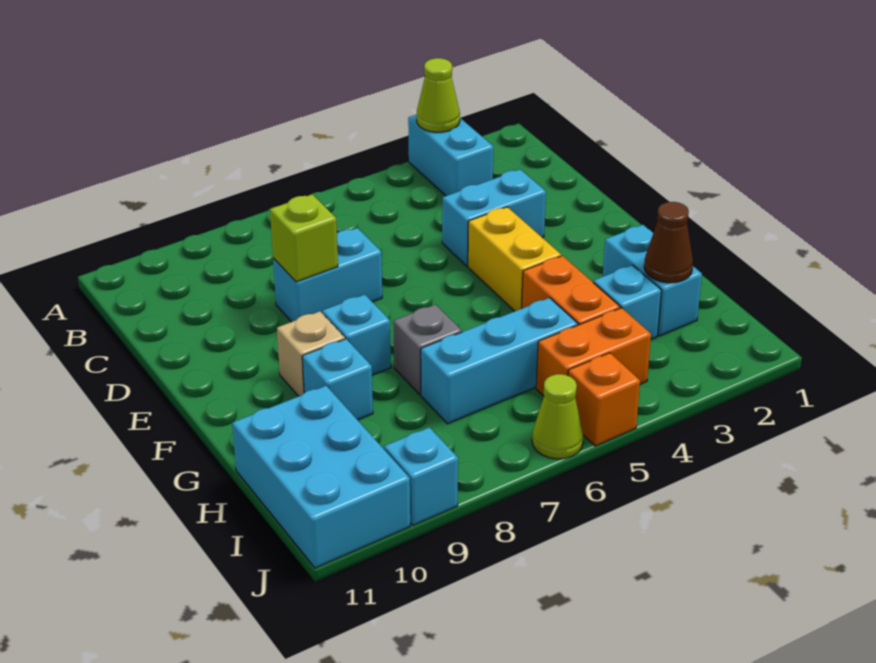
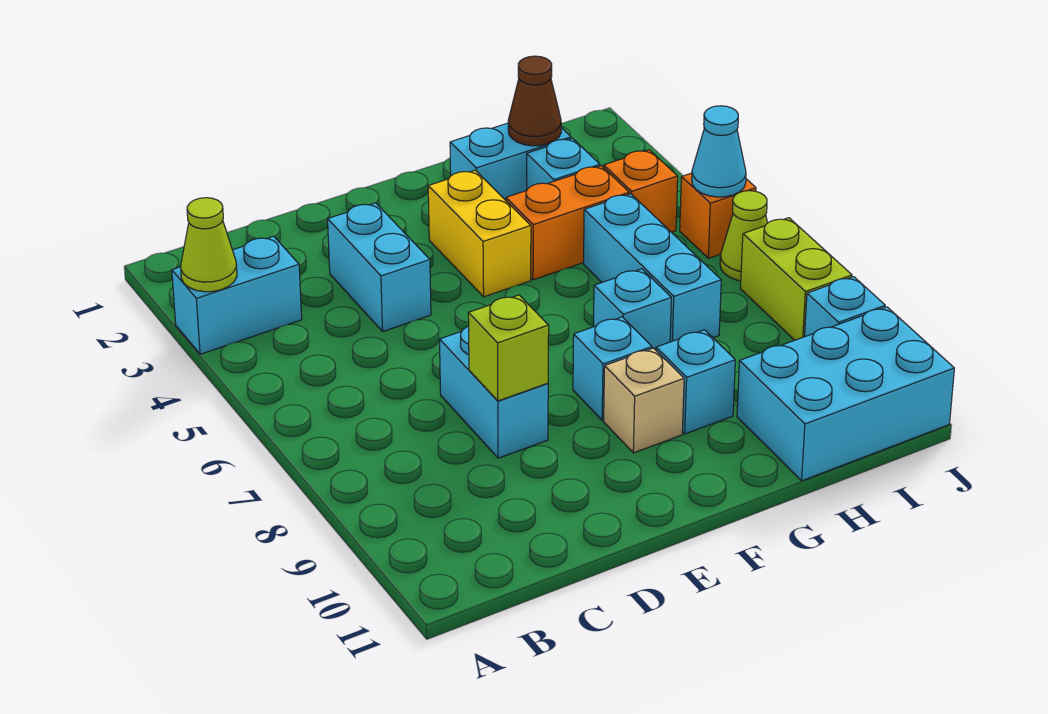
yellow 1x2 brick [468,207,561,311] -> yellow 1x2 brick turned to [428,170,531,297]
grey 1x1 brick [393,305,462,395] -> cyan 1x1 brick [593,269,671,350]
orange 1x2 brick [536,308,651,396] -> orange 1x1 brick [604,150,678,232]
none -> cyan 1x1 cone [692,106,746,197]
none -> lime 1x2 brick [740,218,852,340]

